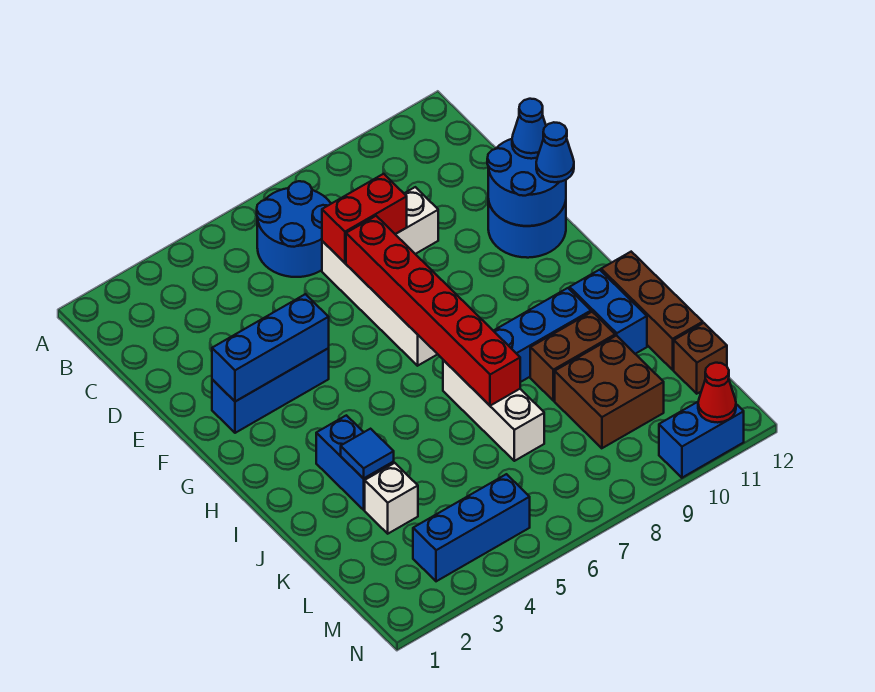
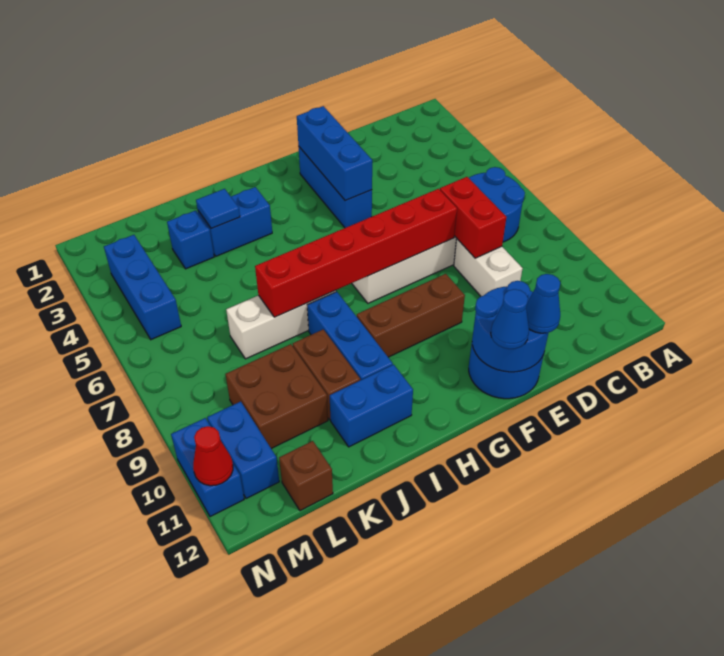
brown 1x3 brick [601,252,703,370] -> brown 1x3 brick moved to [357,274,465,357]
white 1x1 brick [365,463,418,534] -> blue 1x1 brick [167,210,214,269]
none -> blue 1x2 brick [207,401,279,499]

